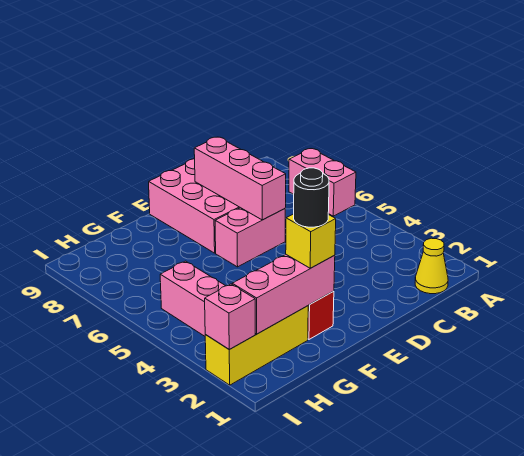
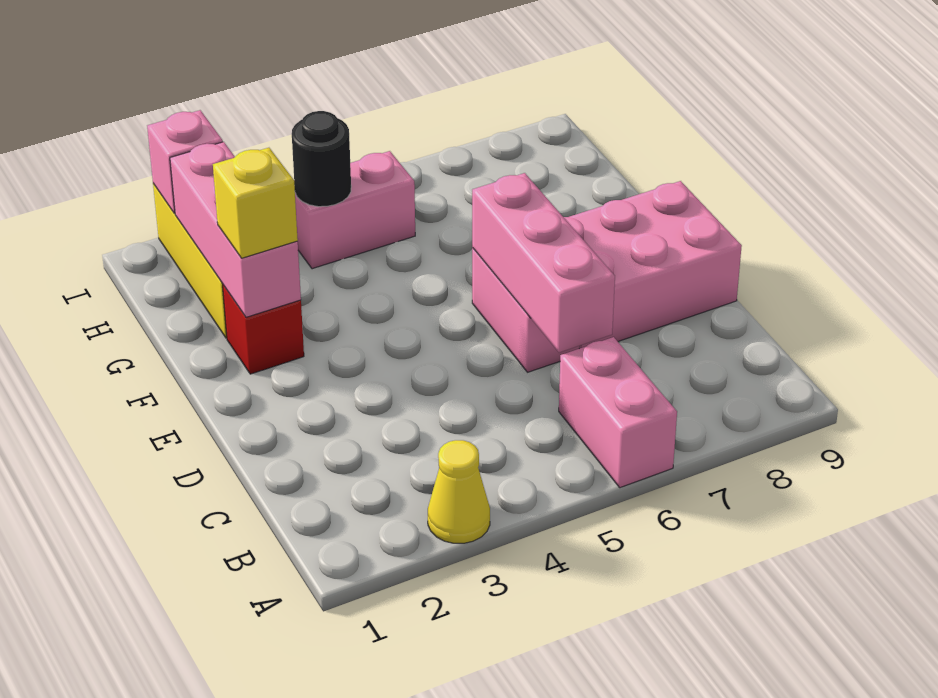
pink 1x2 brick [289,149,356,216] -> pink 1x2 brick turned to [559,337,677,488]
yellow 1x1 cone [415,238,448,294] -> yellow 1x1 cone moved to [428,440,490,543]
pink 1x3 brick [194,137,286,220] -> pink 1x3 brick turned to [472,173,615,353]
black 1x1 round brick [293,168,329,227] -> black 1x1 round brick moved to [292,111,351,207]

